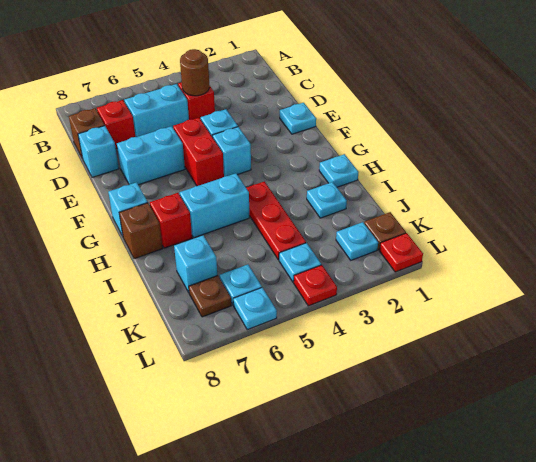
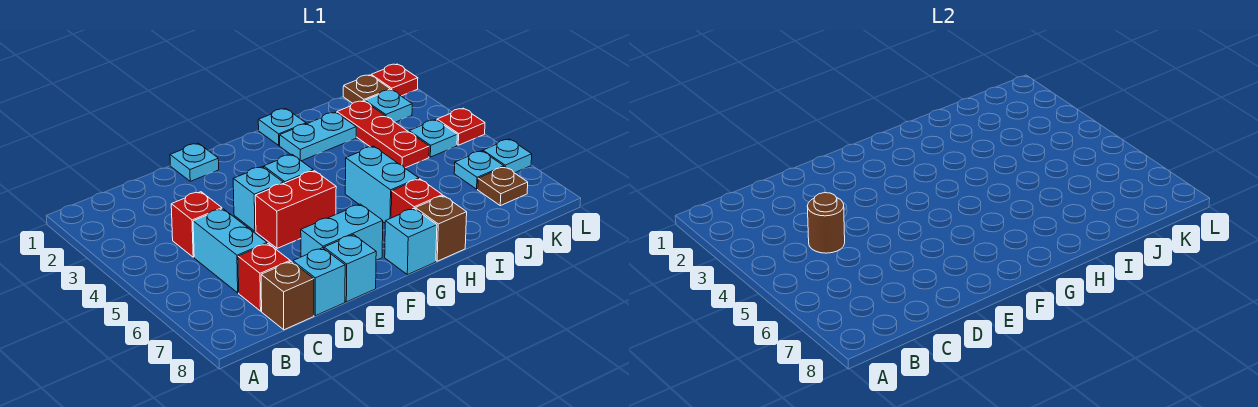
cyan 1x2 brick [117,126,185,185] -> cyan 1x2 brick turned to [301,204,383,260]
red 1x3 plate [246,182,306,260] -> red 1x3 plate turned to [337,101,429,168]
cyan 1x1 plate [307,182,347,218] -> cyan 1x2 plate [280,112,356,161]
cyan 1x1 brick [174,235,217,292] -> cyan 1x1 brick moved to [324,235,376,302]

